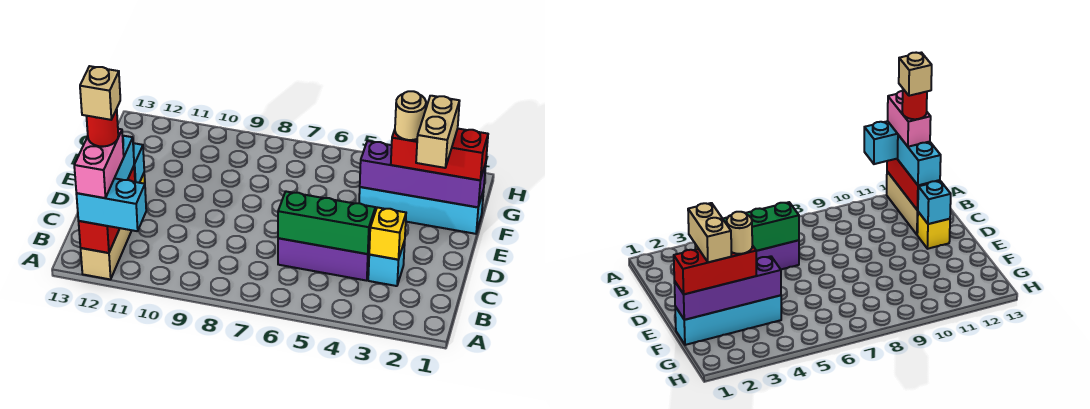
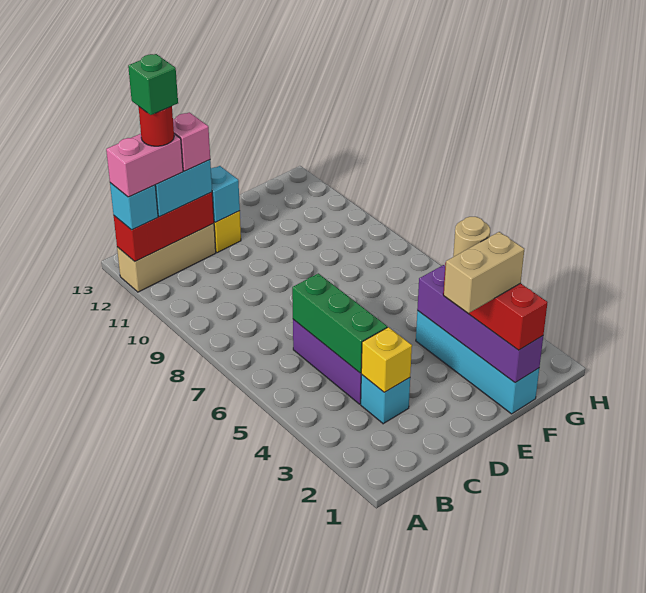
cyan 1x2 brick [76,178,146,231] -> cyan 1x1 brick [110,183,158,230]
tan 1x1 brick [80,66,120,120] -> green 1x1 brick [128,54,178,115]
none -> pink 1x1 brick [173,112,210,171]

